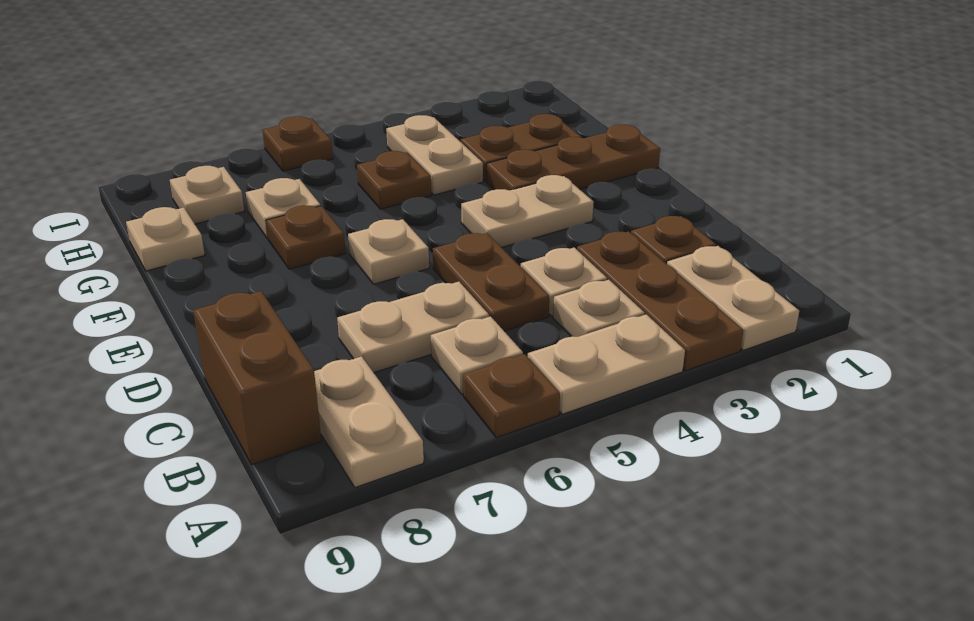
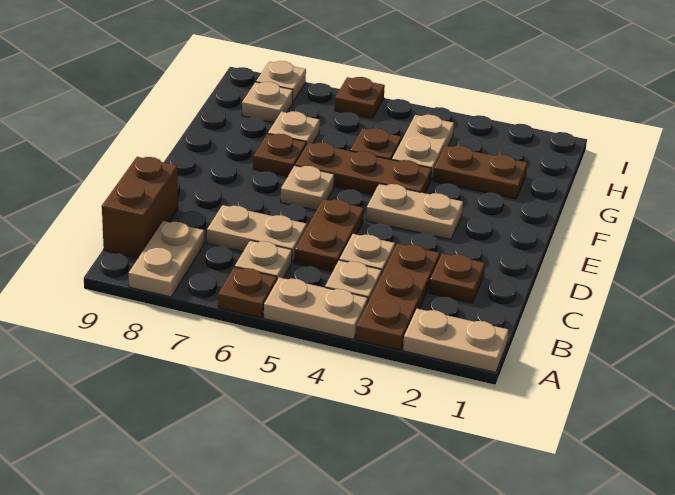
tan 1x2 plate [667,246,799,351] -> tan 1x2 plate turned to [403,309,509,372]
brown 1x3 plate [487,125,660,190] -> brown 1x3 plate moved to [295,142,432,195]
tan 1x1 plate [126,207,205,271] -> tan 1x1 plate moved to [256,61,306,102]

